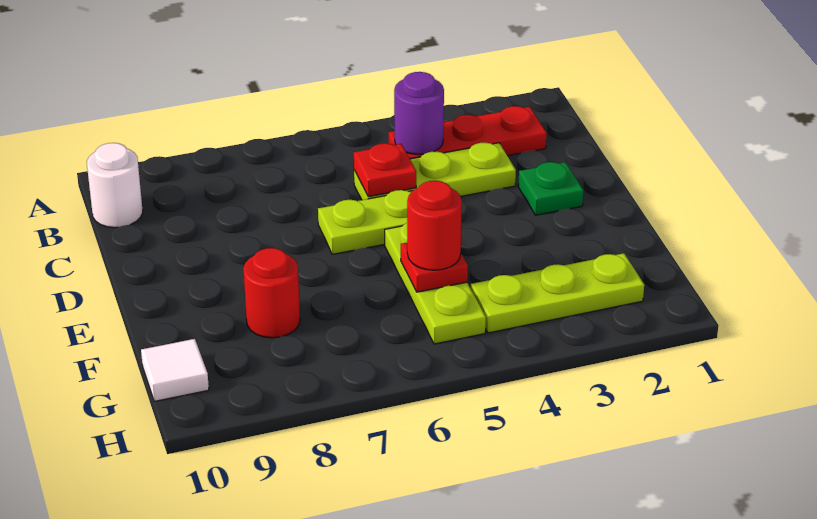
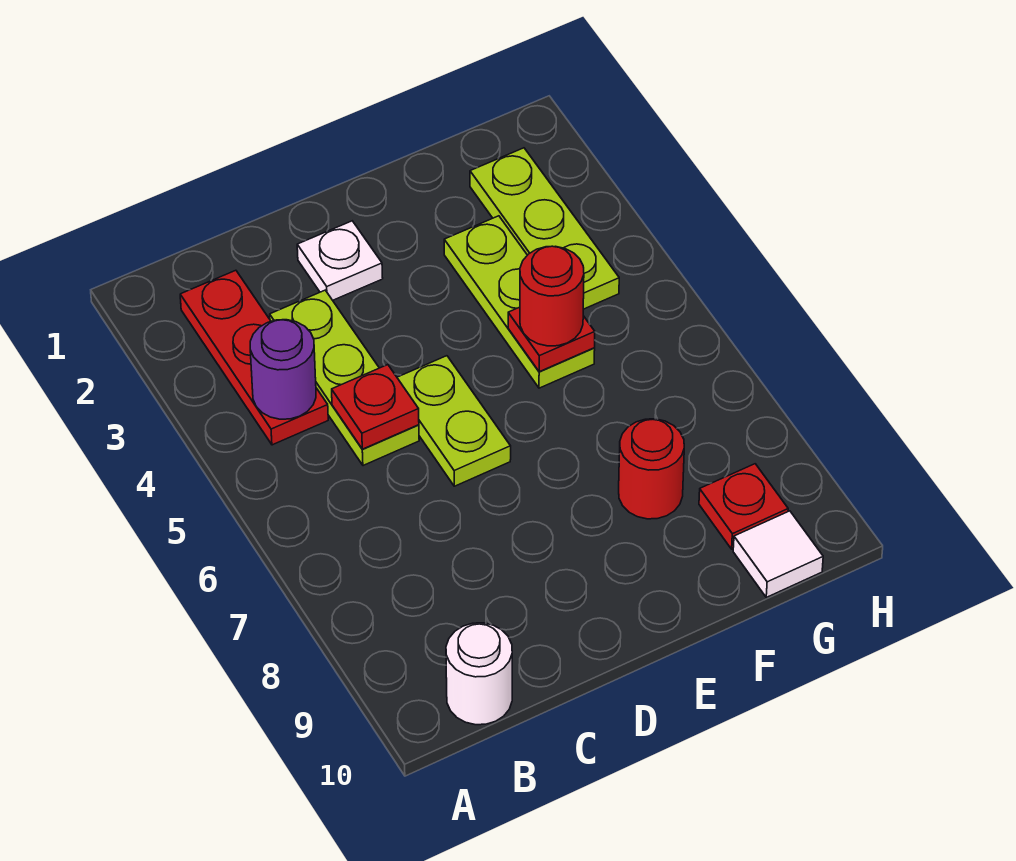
green 1x1 plate [518,162,583,215] -> white 1x1 plate [297,221,383,300]
lime 1x3 plate [385,223,486,344] -> lime 1x3 plate turned to [444,216,595,388]
none -> red 1x1 plate [699,464,788,549]

